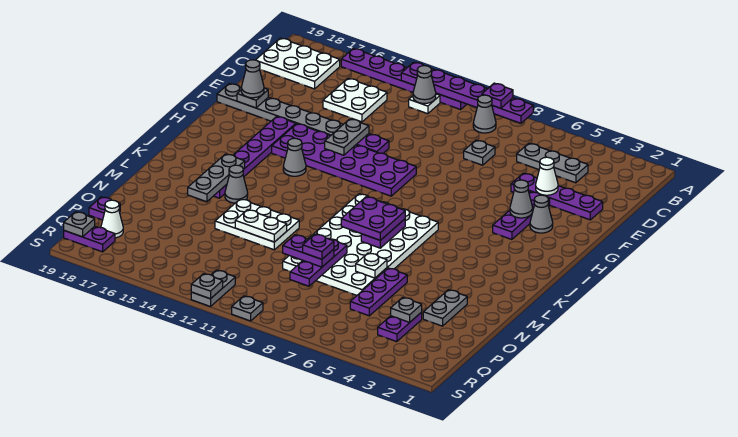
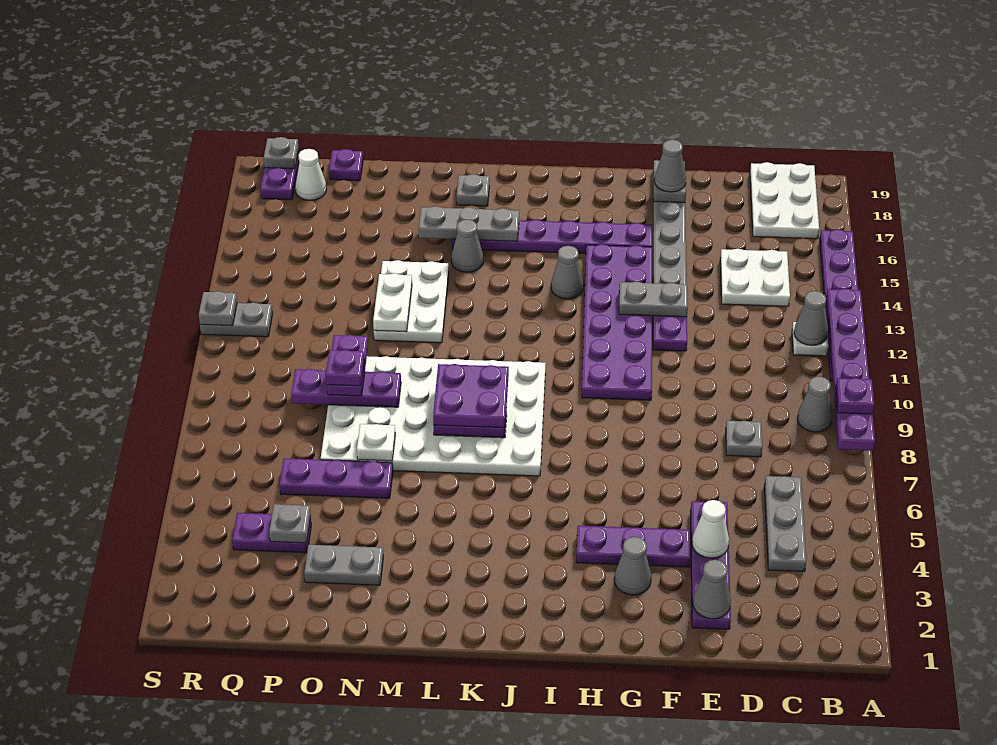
grey 1x1 cone [510,180,533,218] -> grey 1x1 cone moved to [693,560,731,619]
grey 1x1 plate [232,296,263,321] -> grey 1x1 plate moved to [457,174,489,206]

